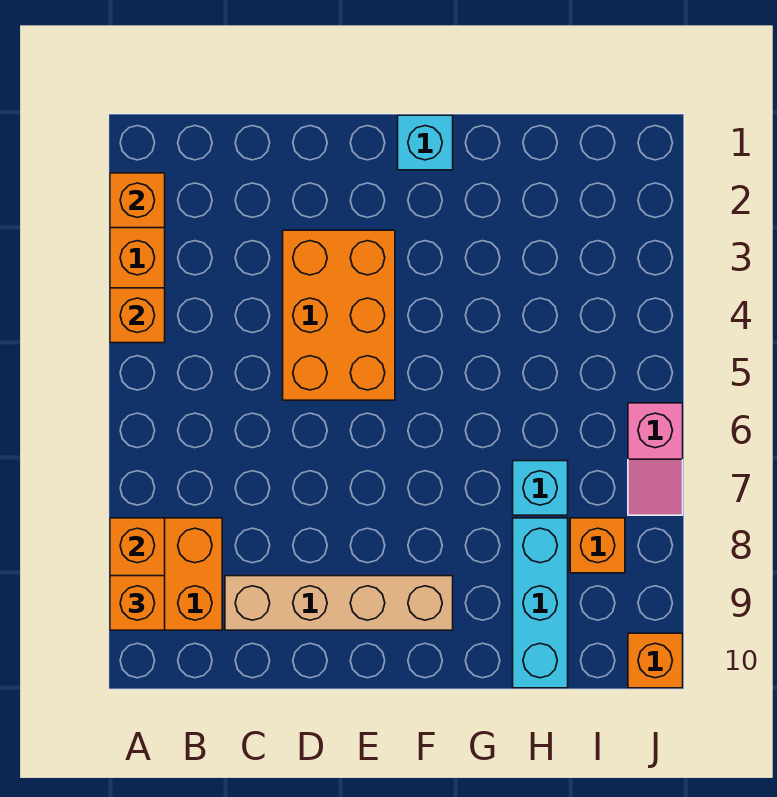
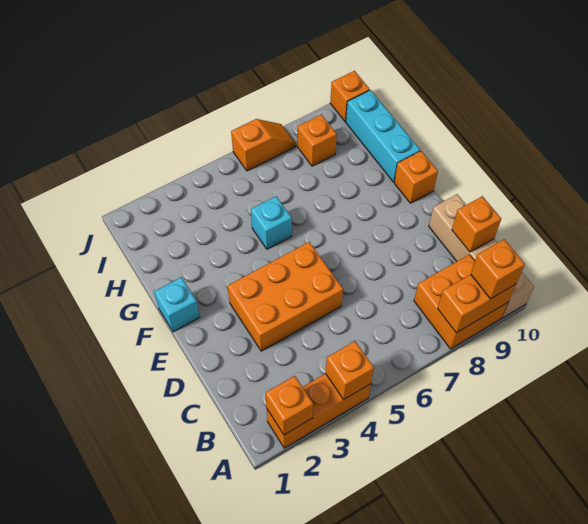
tan 1x4 brick [225,576,453,630] -> tan 1x4 brick moved to [429,194,534,318]
none -> orange 1x1 brick [452,196,501,252]
none -> orange 1x1 brick [394,151,438,203]
cyan 1x1 brick [513,461,568,515] -> cyan 1x1 brick moved to [251,196,292,249]
cyan 1x3 brick [513,518,568,688] -> cyan 1x3 brick turned to [346,90,420,182]
pink 1x2 slope [628,403,683,515] -> orange 1x2 slope [231,119,296,171]

